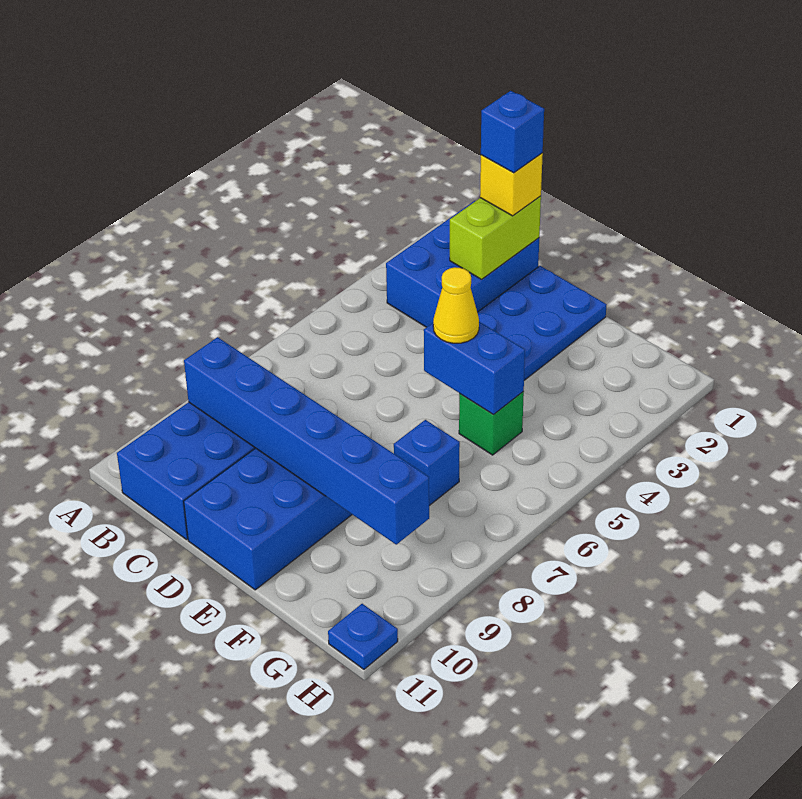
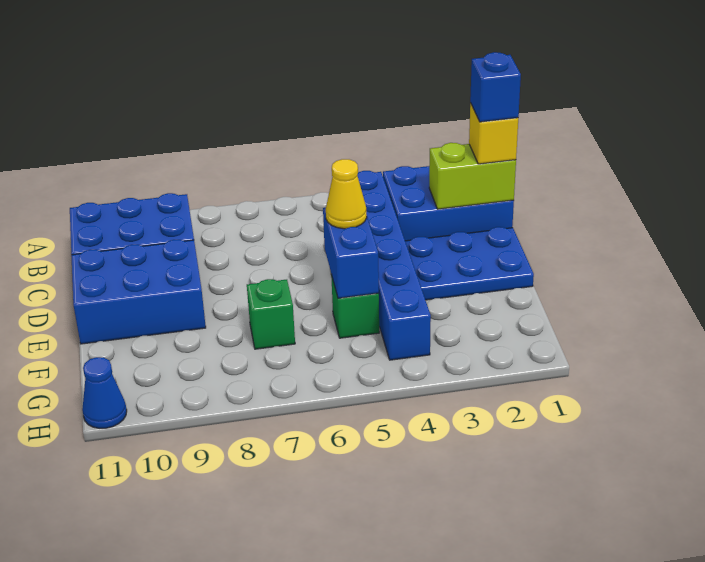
blue 1x6 brick [184,337,429,544] -> blue 1x6 brick moved to [358,171,431,360]
blue 1x1 brick [394,420,460,506] -> green 1x1 brick [247,279,295,349]
blue 1x1 plate [328,604,398,669] -> blue 1x1 cone [82,357,127,428]

